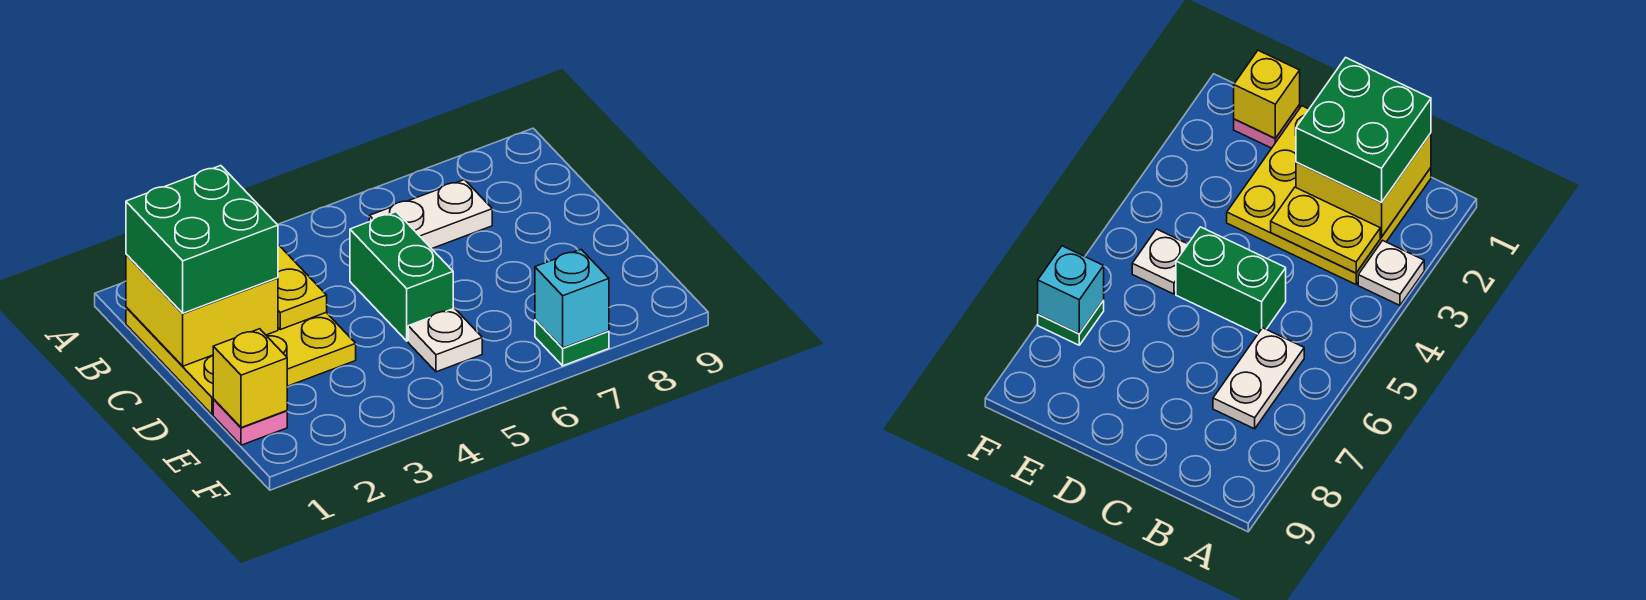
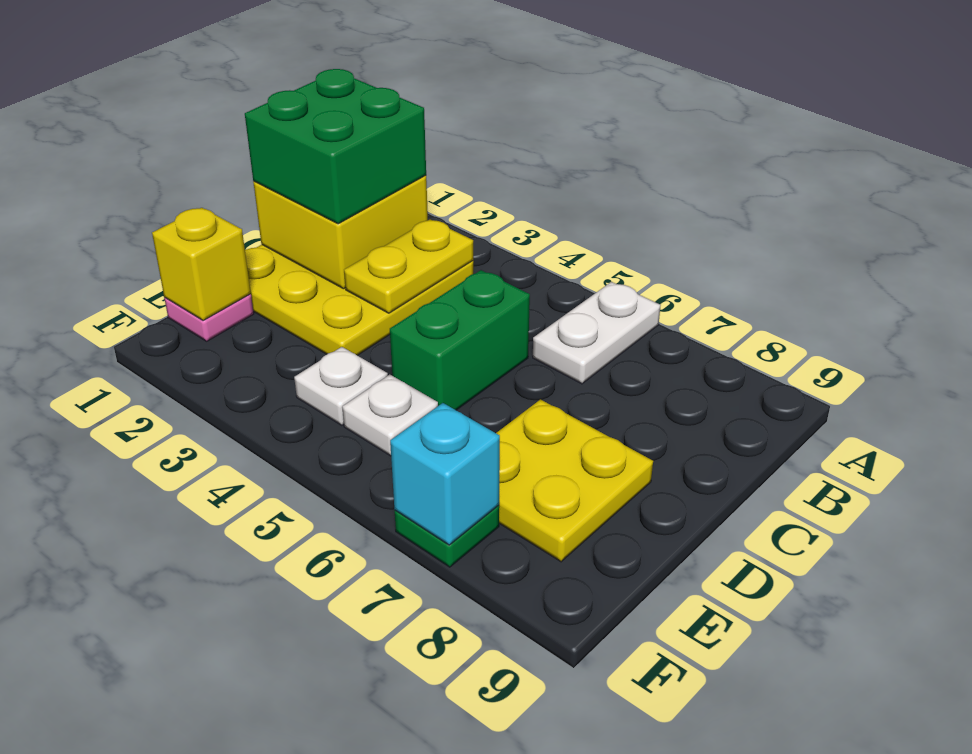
white 1x1 plate [1358,240,1424,305] -> white 1x1 plate moved to [294,347,388,425]
white 1x2 plate [369,180,492,249] -> white 1x2 plate turned to [533,282,661,384]
none -> yellow 2x2 plate [496,400,653,562]

